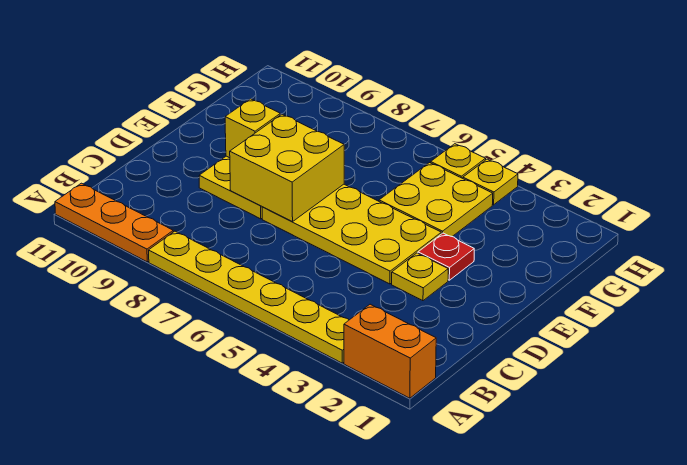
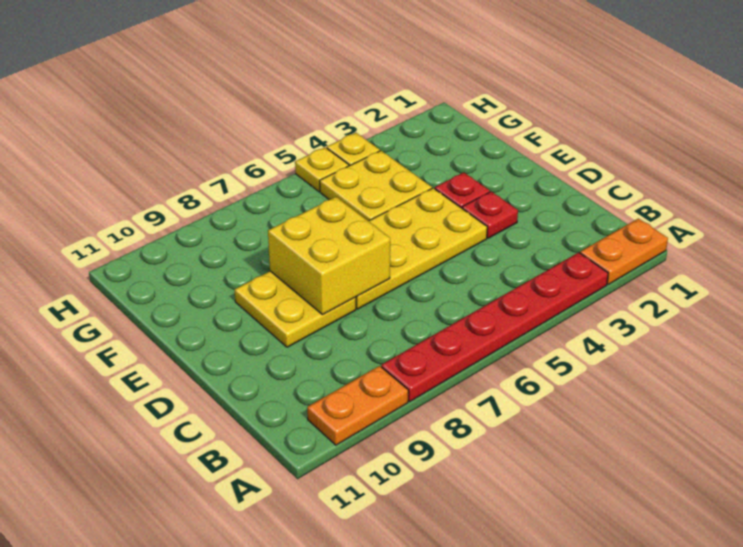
orange 1x2 brick [344,304,436,398] -> orange 1x2 plate [580,218,668,285]
yellow 1x6 plate [149,231,349,363] -> red 1x6 plate [381,252,608,402]
orange 1x3 plate [55,183,173,262] -> orange 1x2 plate [307,366,408,445]
yellow 1x1 plate [392,253,448,301] -> red 1x1 plate [462,192,518,238]
yellow 1x1 brick [225,99,280,158] -> none

